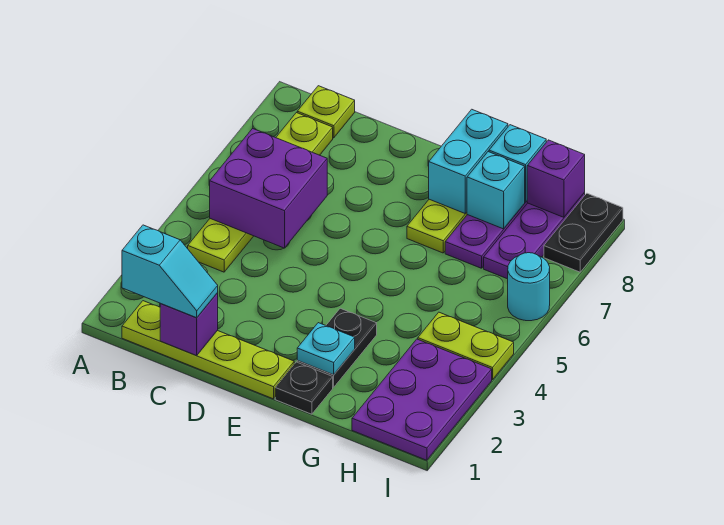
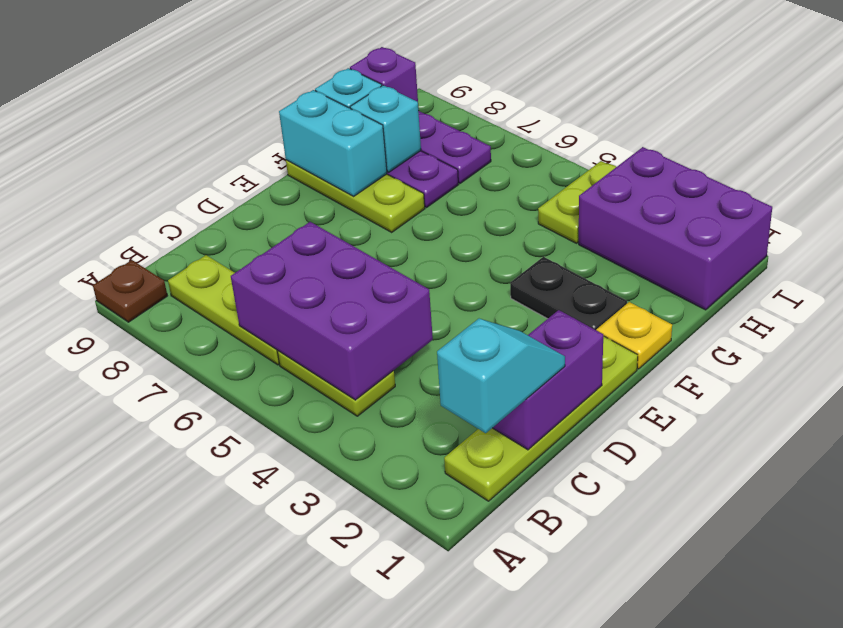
none -> brown 1x1 plate [93,260,167,322]
purple 2x2 brick [210,128,327,248] -> purple 2x3 brick [231,222,433,400]
lime 1x1 plate [297,86,355,138] -> none
purple 1x1 brick [160,293,218,356] -> purple 1x2 brick [493,310,603,450]
black 1x1 plate [275,362,333,414] -> yellow 1x1 plate [596,302,672,369]
cyan 1x1 plate [297,323,355,375] -> none
purple 2x3 plate [352,339,492,460] -> purple 2x3 brick [579,147,772,310]
cyan 1x1 round brick [508,253,550,321] -> none
black 1x2 plate [544,193,623,272] -> none

